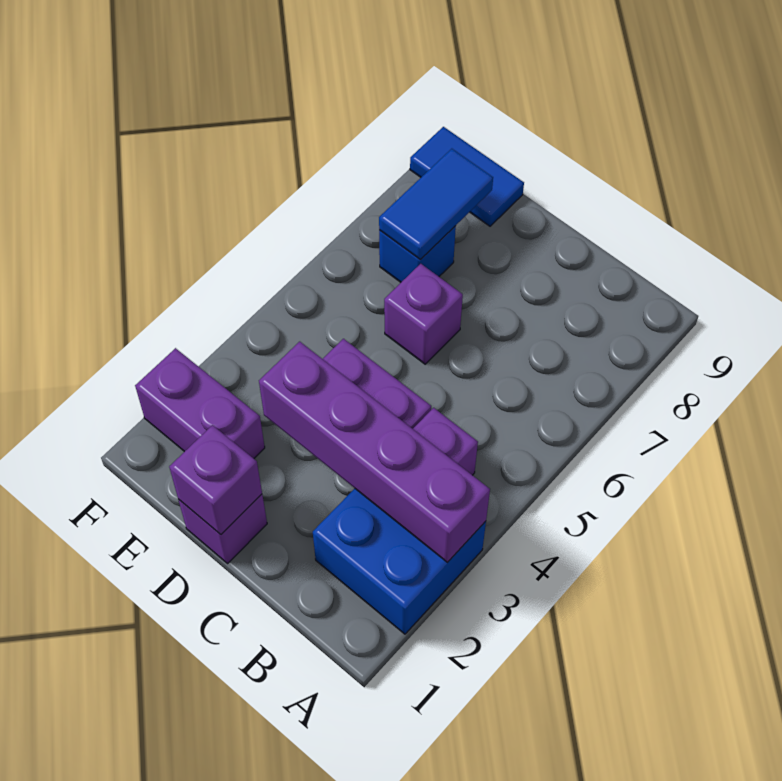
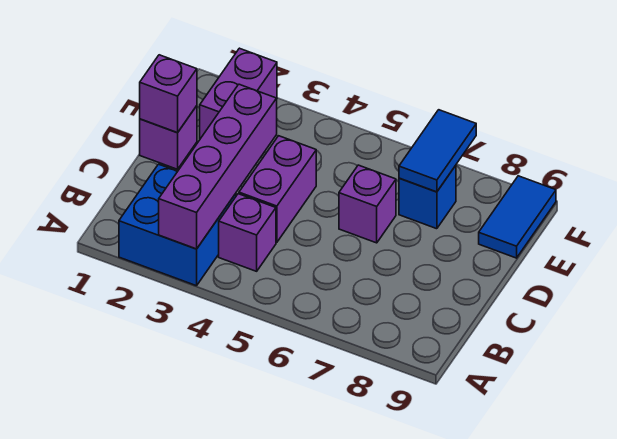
blue 1x2 tile [379,149,493,260] -> blue 1x2 tile turned to [399,110,476,192]

